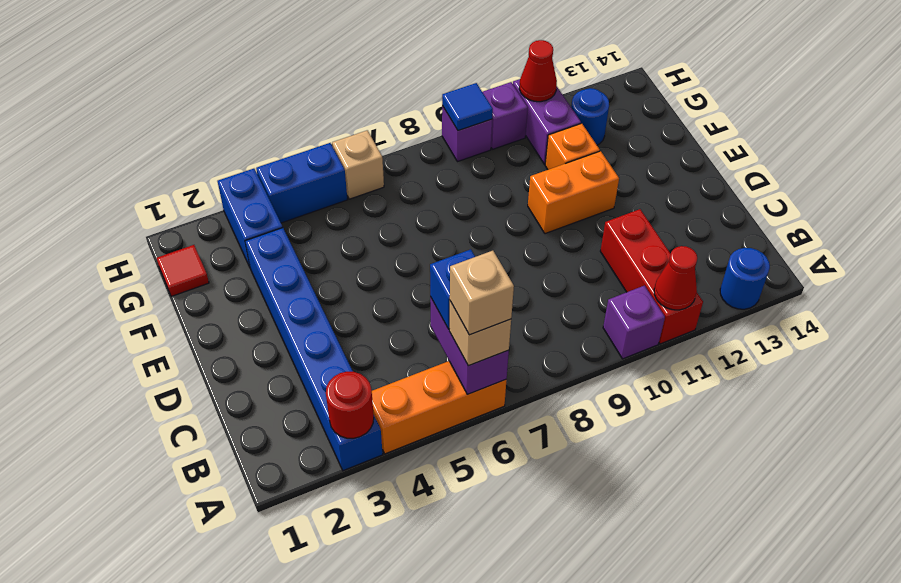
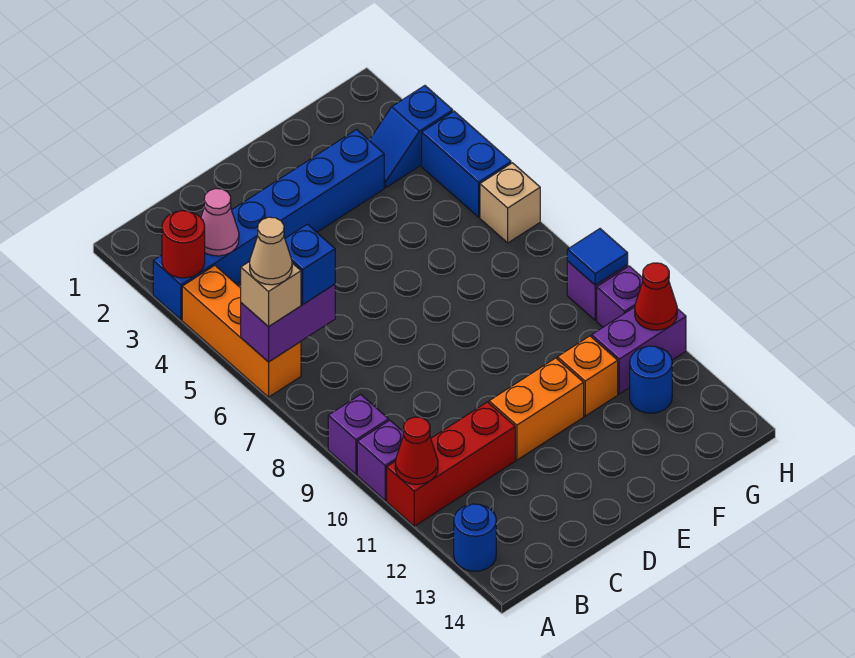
tan 1x1 brick [450,251,514,335] -> tan 1x1 cone [250,217,292,285]
none -> purple 1x1 brick [328,394,389,475]
none -> pink 1x1 cone [201,189,239,256]
orange 1x2 brick [528,151,619,234] -> orange 1x2 brick turned to [489,358,584,460]
red 1x1 tile [157,245,209,296] -> none
blue 1x2 brick [218,169,283,269] -> blue 1x2 slope [369,86,453,188]

